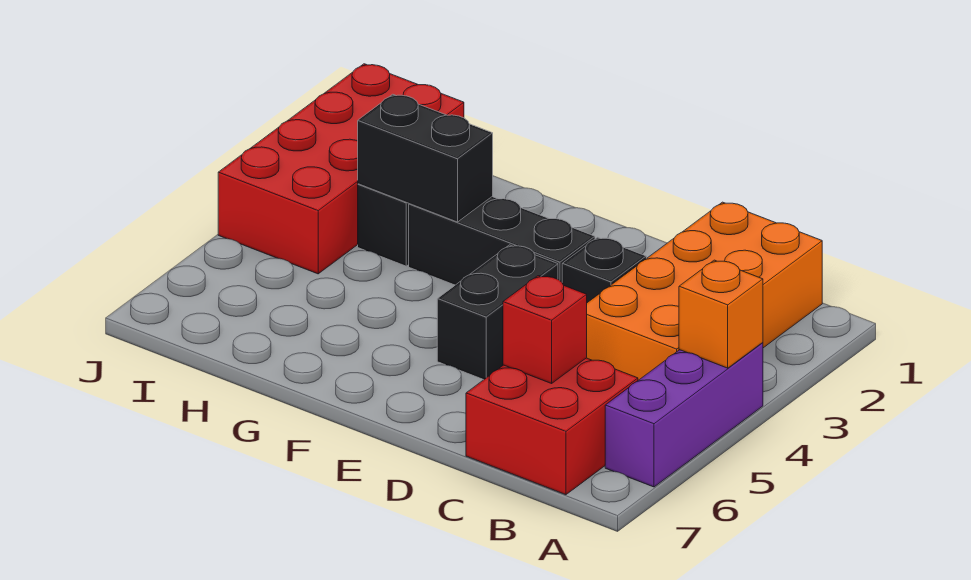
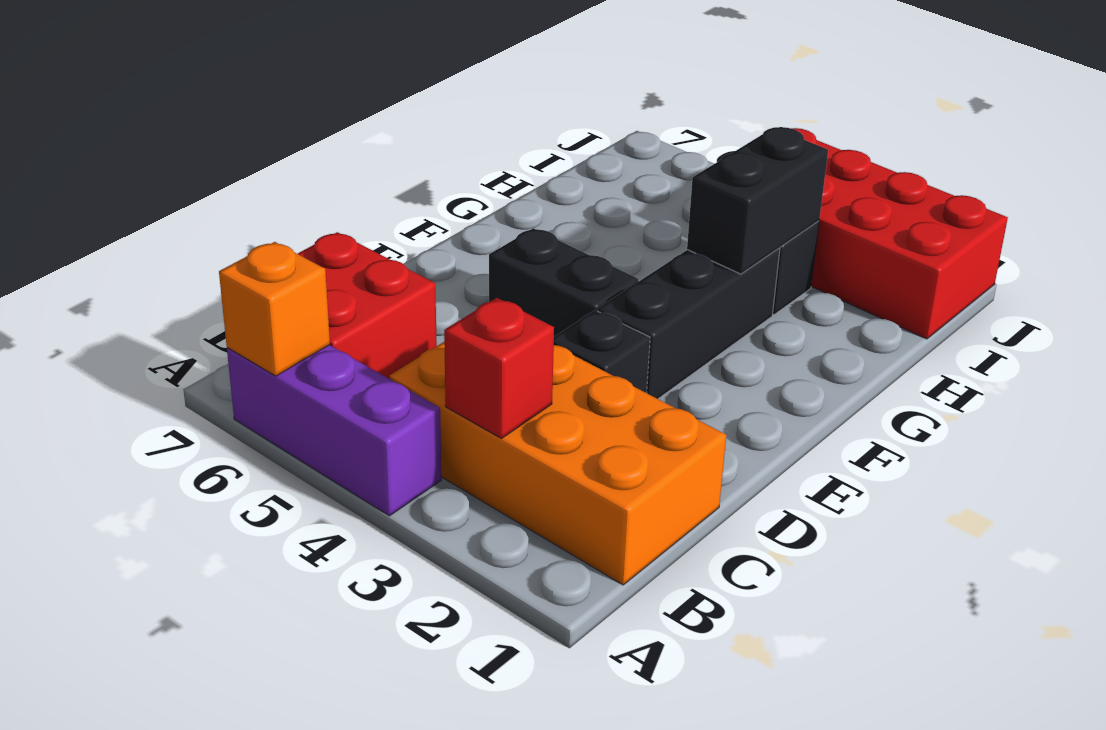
orange 1x1 brick [679,260,763,368] -> orange 1x1 brick moved to [219,242,330,376]
red 1x1 brick [503,276,587,383] -> red 1x1 brick moved to [444,298,554,438]

